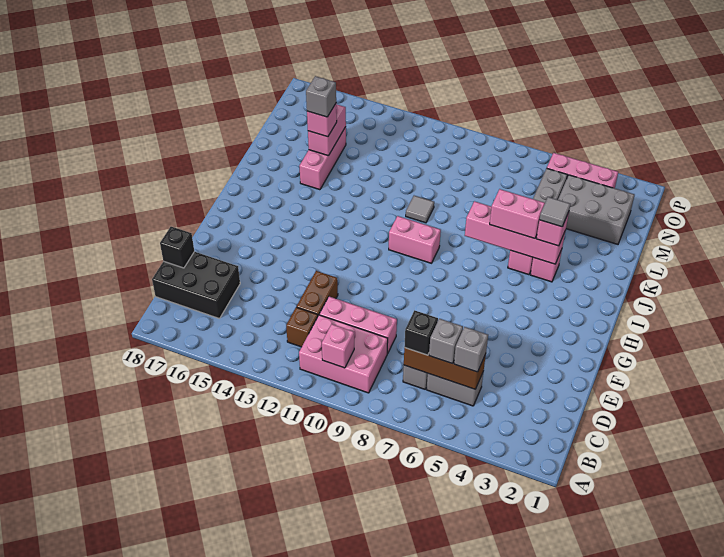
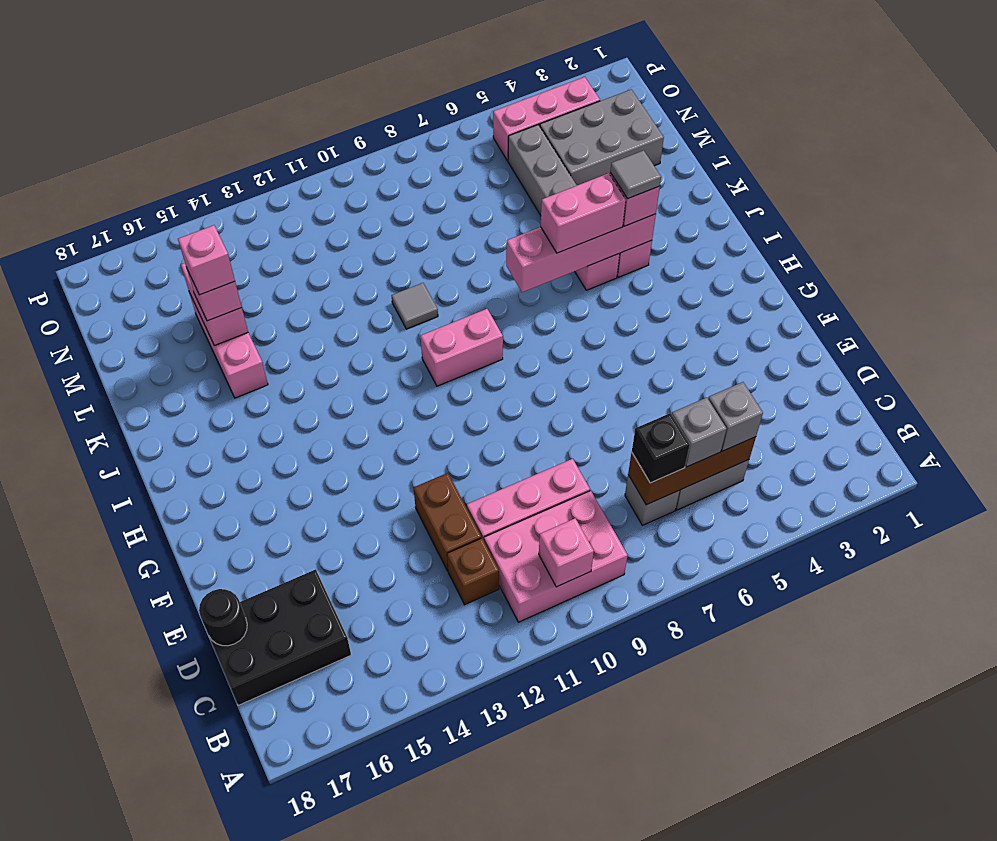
black 1x1 brick [160,227,194,268] -> black 1x1 round brick [199,589,247,646]
grey 1x1 brick [306,76,336,117] -> pink 1x1 brick [178,225,235,295]

